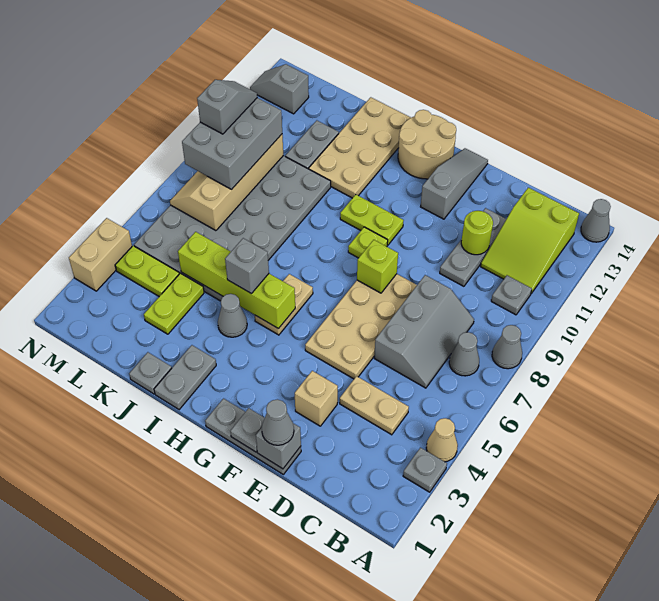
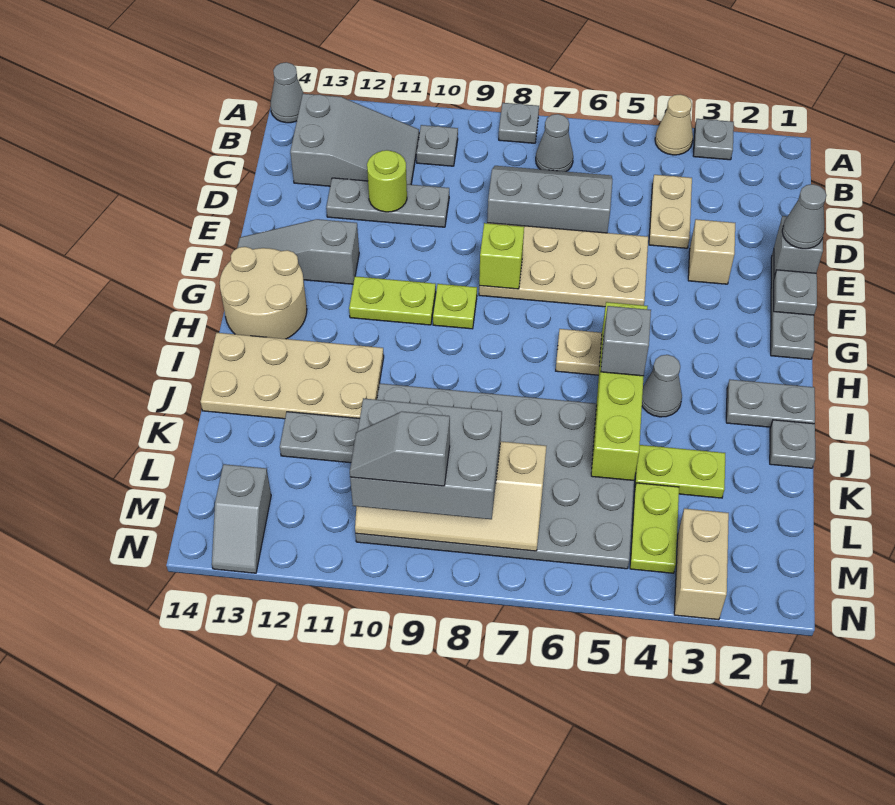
grey 1x1 cone [492,325,522,369] -> grey 1x1 plate [499,103,539,143]
lime 2x3 slope [481,188,579,294] -> grey 2x3 slope [290,94,419,186]
lime 1x2 plate [340,195,404,245] -> lime 1x2 plate turned to [349,276,436,325]
tan 1x2 brick [69,218,132,291] -> tan 1x2 brick turned to [674,509,729,620]

